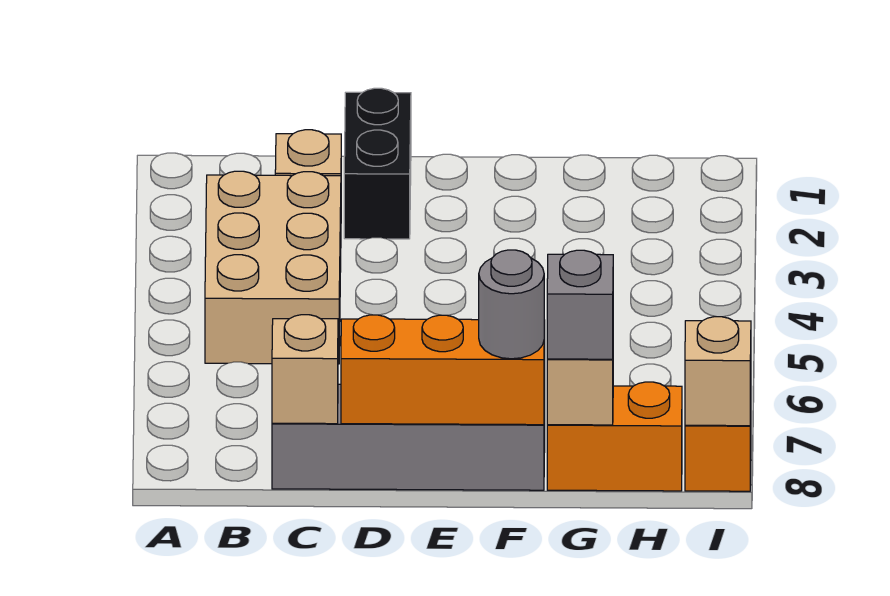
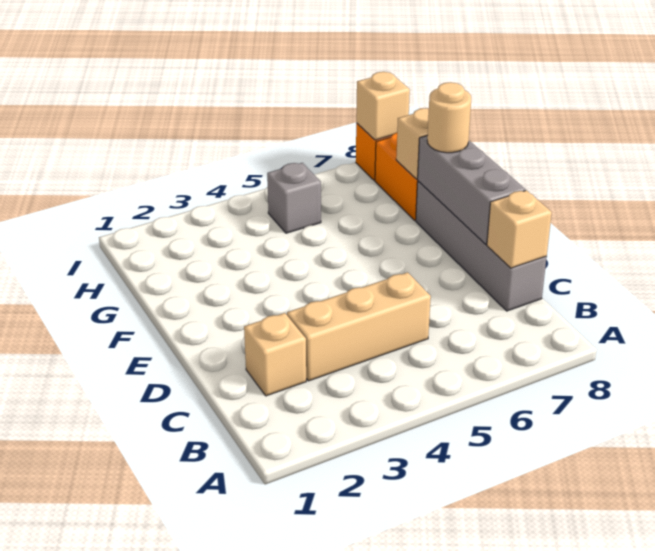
tan 2x3 brick [205,171,341,364] -> tan 1x3 brick [287,272,431,381]
black 1x2 brick [344,88,411,239] -> none
orange 1x3 brick [341,315,545,425] -> grey 1x3 brick [418,136,525,244]
grey 1x1 round brick [479,250,544,359] -> tan 1x1 round brick [427,82,471,153]
grey 1x1 brick [547,250,613,359] -> grey 1x1 brick moved to [267,163,321,233]

